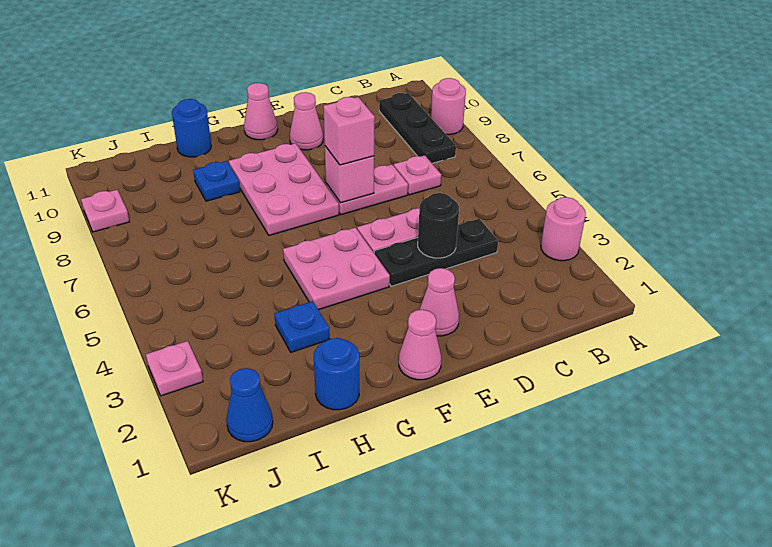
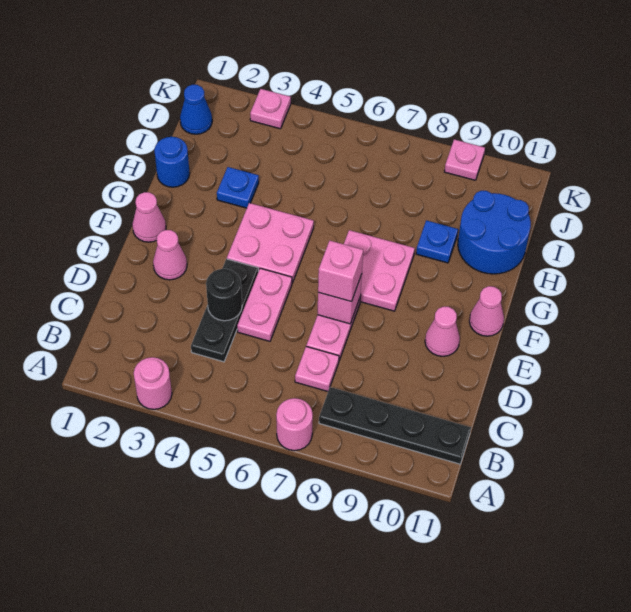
pink 1x1 round brick [431,78,466,135] -> pink 1x1 round brick moved to [276,398,313,451]
black 1x3 plate [379,93,456,163] -> black 1x4 plate [319,387,471,464]
pink 2x3 plate [229,143,339,235] -> pink 2x2 plate [344,230,415,311]
blue 1x1 round brick [172,99,211,157] -> blue 2x2 round brick [458,191,531,274]

